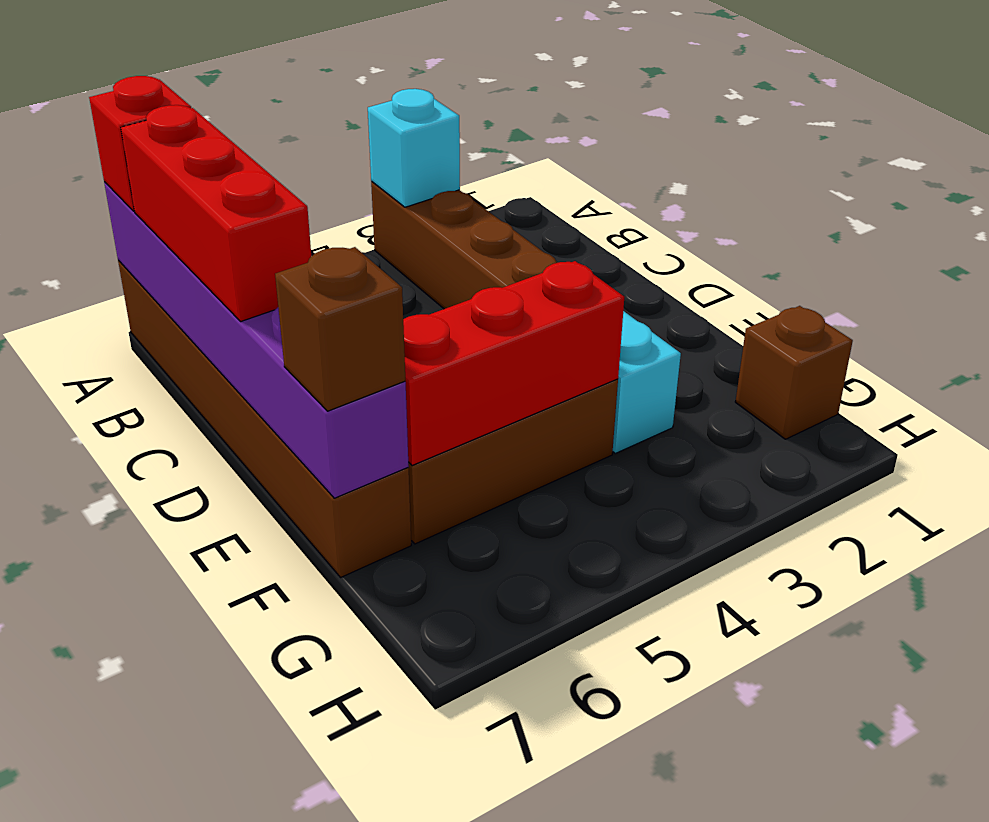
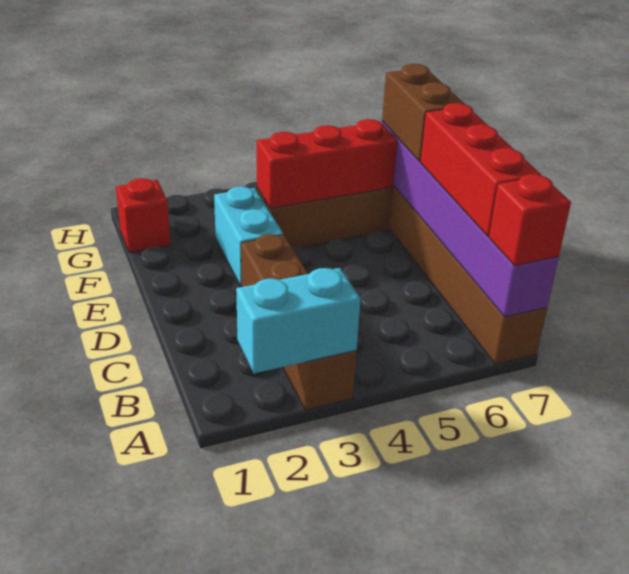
cyan 1x1 brick [368,89,460,207] -> cyan 1x2 brick [236,268,361,373]
brown 1x1 brick [275,247,405,411] -> brown 1x2 brick [382,64,464,162]
brown 1x1 brick [735,306,853,439] -> red 1x1 brick [116,178,171,253]

